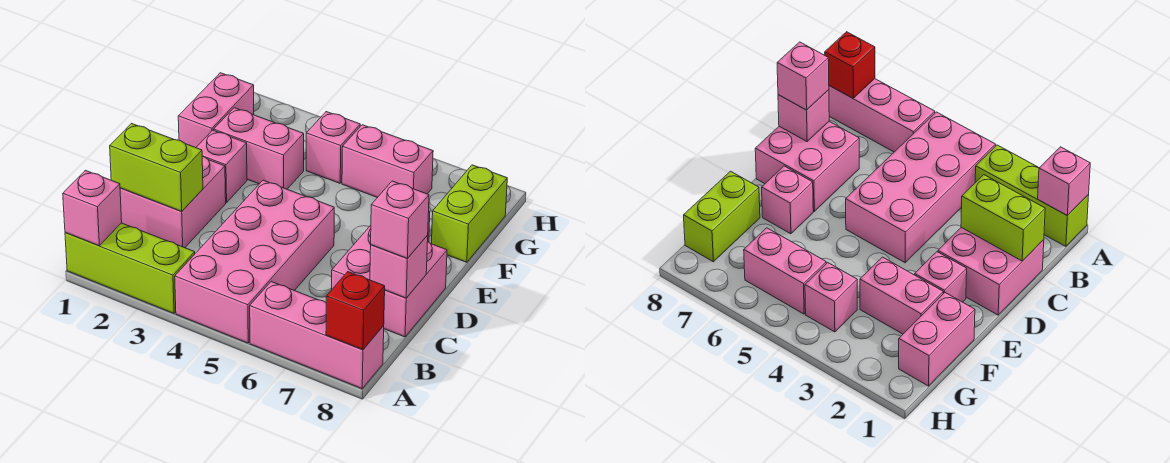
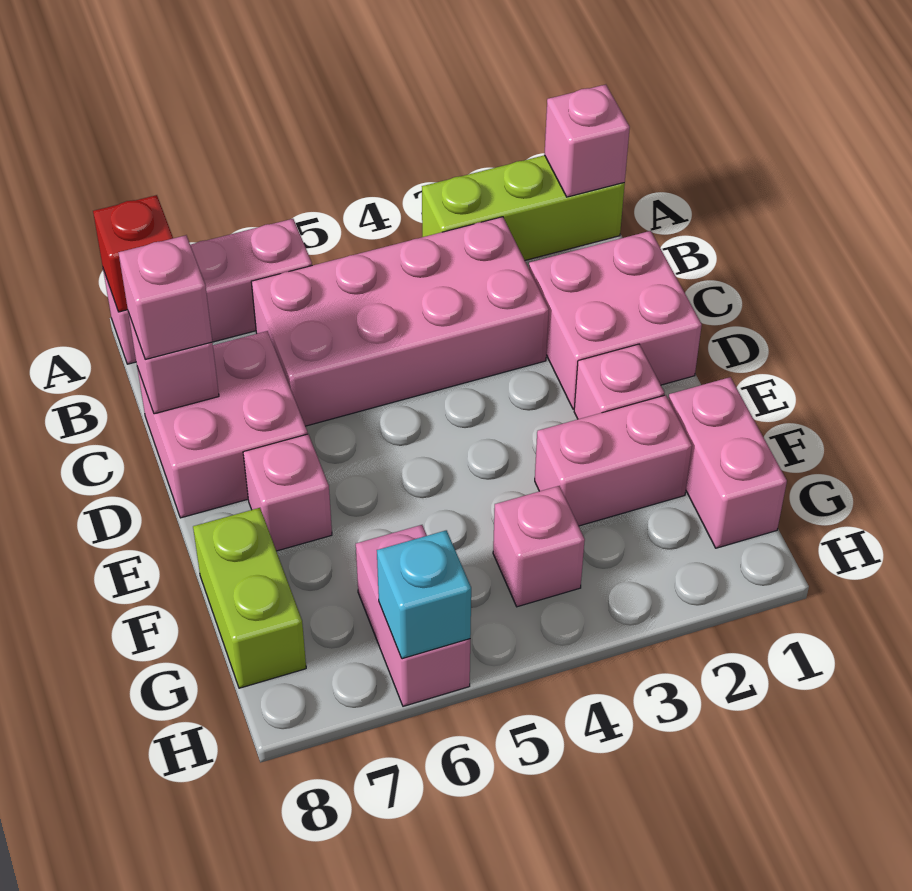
pink 2x4 brick [175,180,334,343] -> pink 2x4 brick turned to [251,217,549,426]
lime 1x2 brick [110,124,203,211] -> none
pink 1x2 brick [342,125,433,197] -> pink 1x2 brick turned to [356,525,470,706]
none -> cyan 1x1 brick [377,530,471,659]

